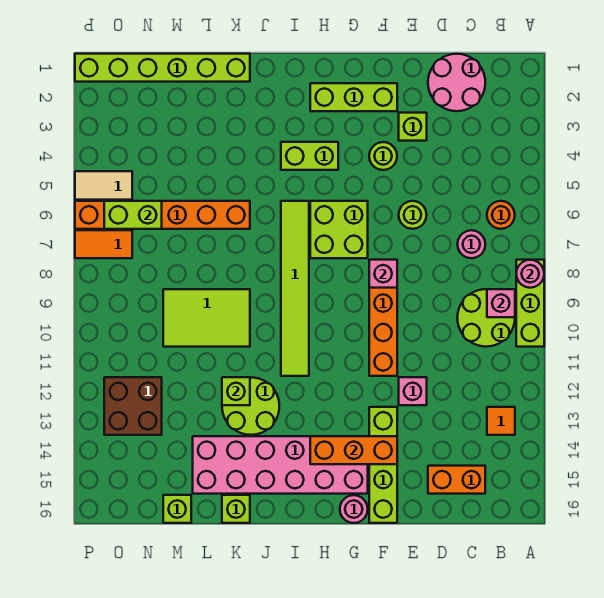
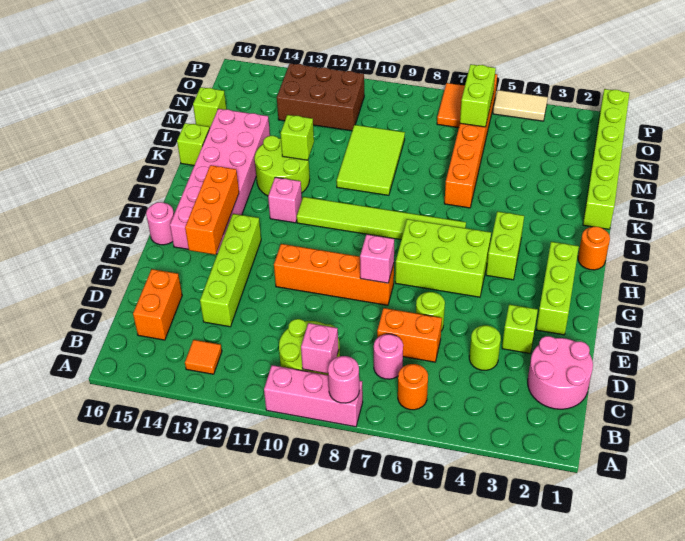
lime 1x3 brick [516,260,544,347] -> pink 1x3 brick [264,365,363,427]
none -> orange 1x2 brick [377,308,442,362]
pink 1x1 brick [399,377,427,405] -> pink 1x1 brick moved to [268,177,302,223]
lime 1x1 round brick [369,142,397,170] -> lime 1x1 round brick moved to [469,325,501,370]
lime 1x4 brick [369,407,397,523] -> lime 1x4 brick turned to [200,214,261,327]
lime 2x2 brick [310,201,368,258] -> lime 2x3 brick [395,219,491,297]
none -> orange 1x1 round brick [578,227,610,270]
brown 2x2 brick [104,377,162,435] -> brown 2x3 brick [277,63,364,131]
tan 1x2 tile [75,171,132,200] -> tan 1x2 tile turned to [493,90,548,121]

